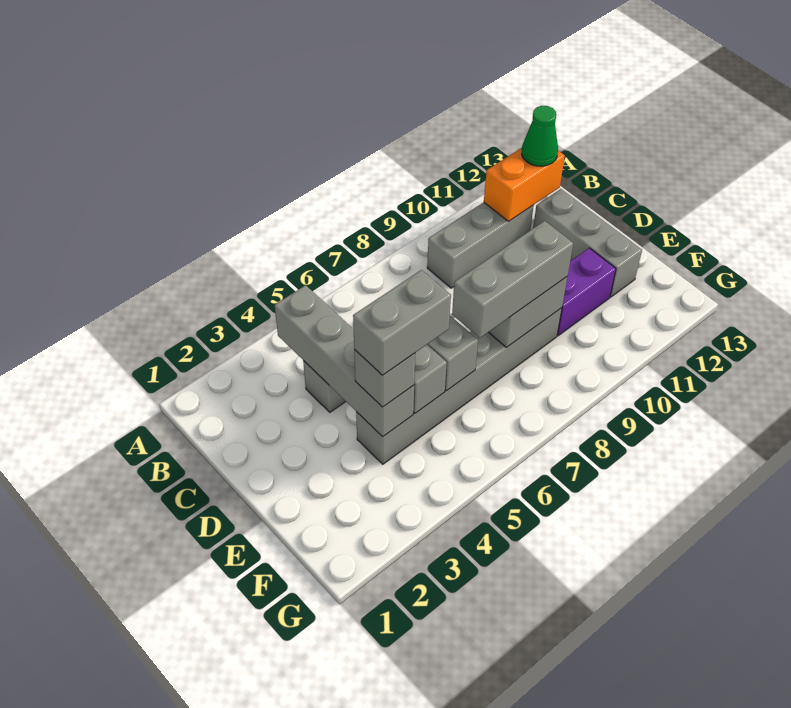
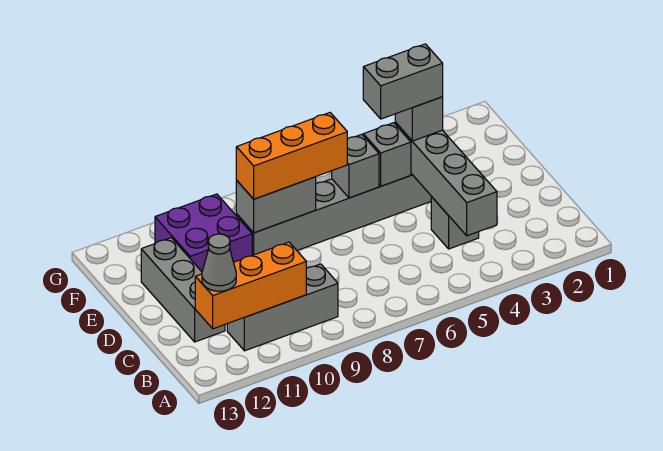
orange 1x2 brick [484,148,565,221] -> orange 1x3 brick [195,242,306,329]
green 1x1 cone [522,106,558,166] -> grey 1x1 cone [202,234,236,291]
grey 1x3 brick [452,221,573,338] -> orange 1x3 brick [236,113,347,199]
purple 1x2 brick [557,248,616,336] -> purple 2x2 brick [155,194,252,272]

